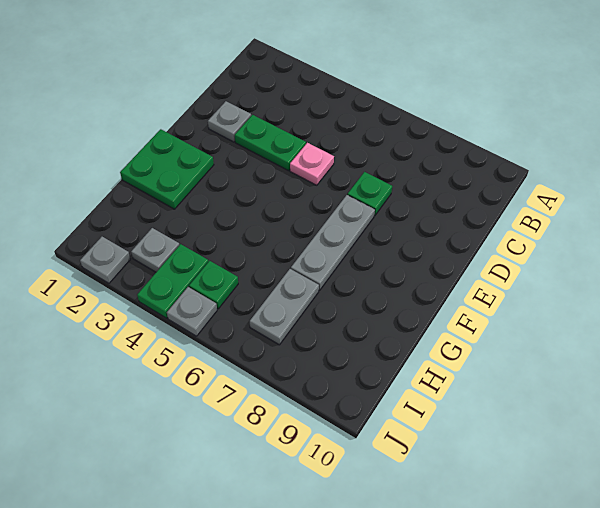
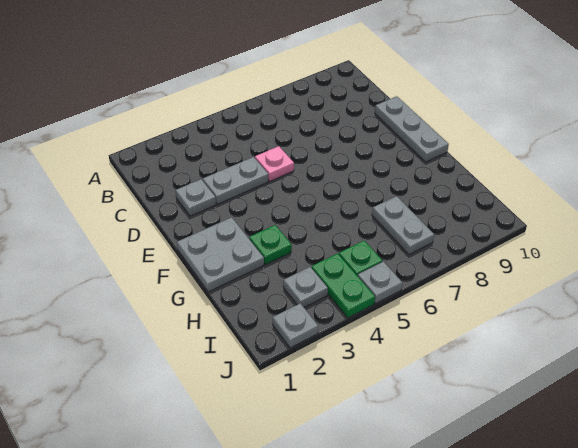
green 1x2 plate [235,115,306,171] -> grey 1x2 plate [203,157,268,204]
green 1x1 plate [348,172,392,216] -> green 1x1 plate moved to [249,225,292,265]
grey 1x3 plate [291,195,375,290] -> grey 1x3 plate moved to [375,96,449,162]
green 2x2 plate [120,129,214,209] -> grey 2x2 plate [177,217,264,292]

